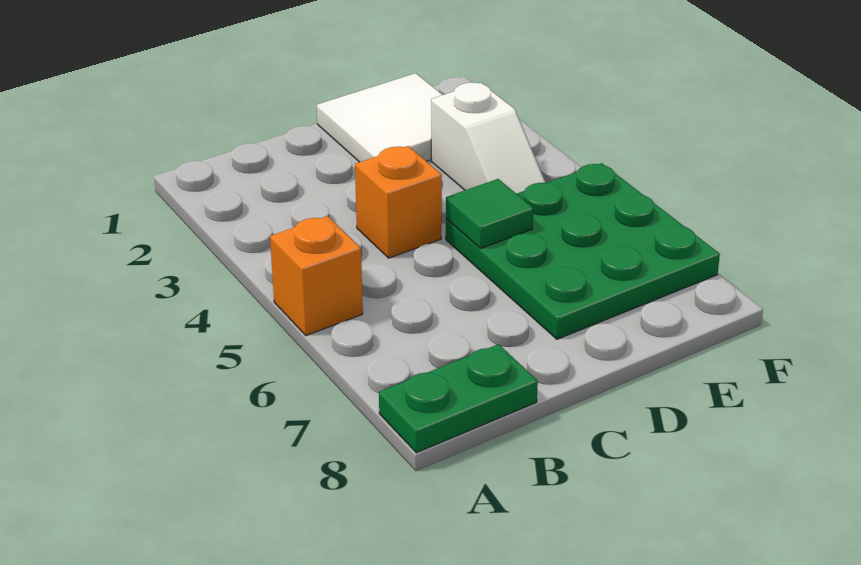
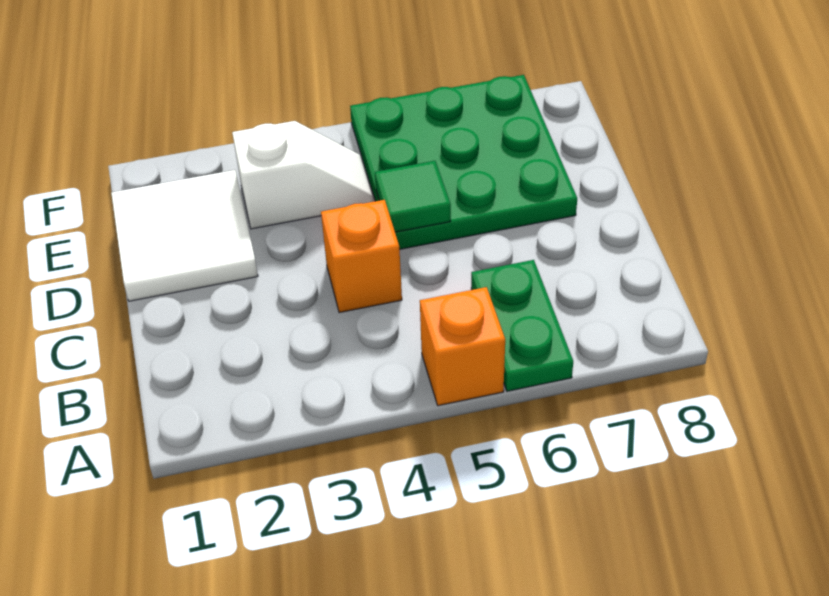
green 1x2 plate [379,344,538,453] -> green 1x2 plate moved to [471,260,573,391]

